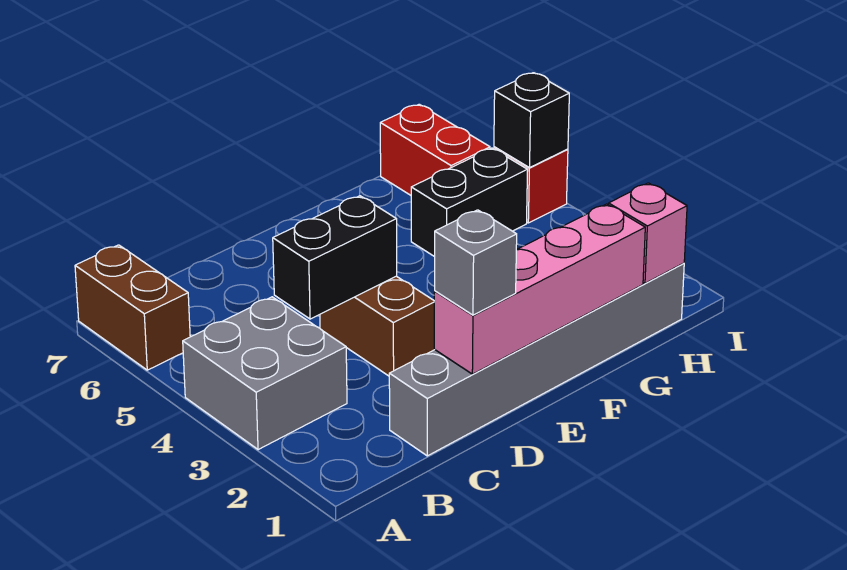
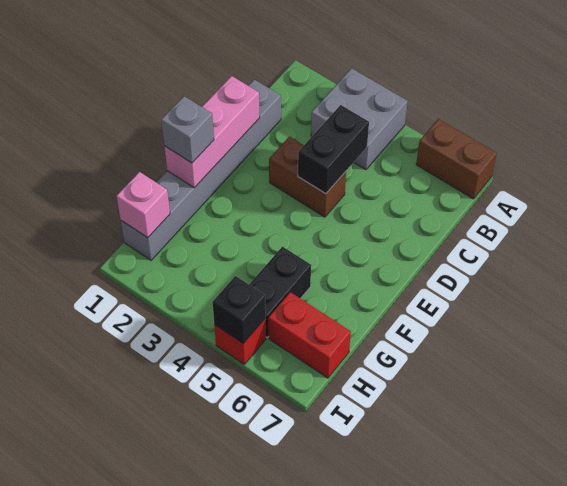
pink 1x4 brick [434,204,645,374] -> pink 1x3 brick [164,76,260,188]
grey 1x1 brick [435,210,517,315] -> grey 1x1 brick moved to [161,96,214,163]

